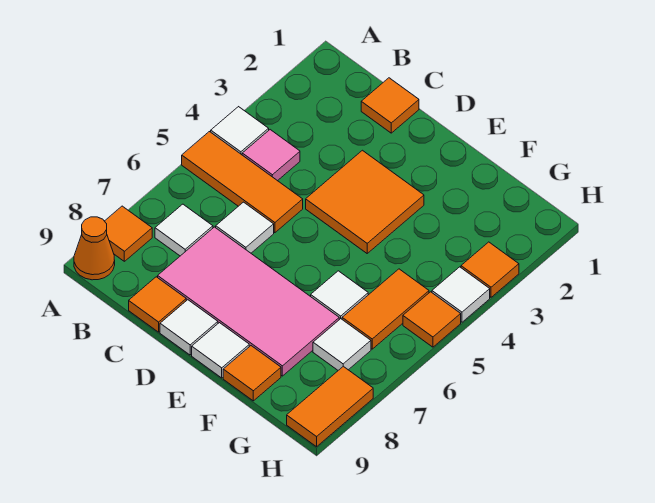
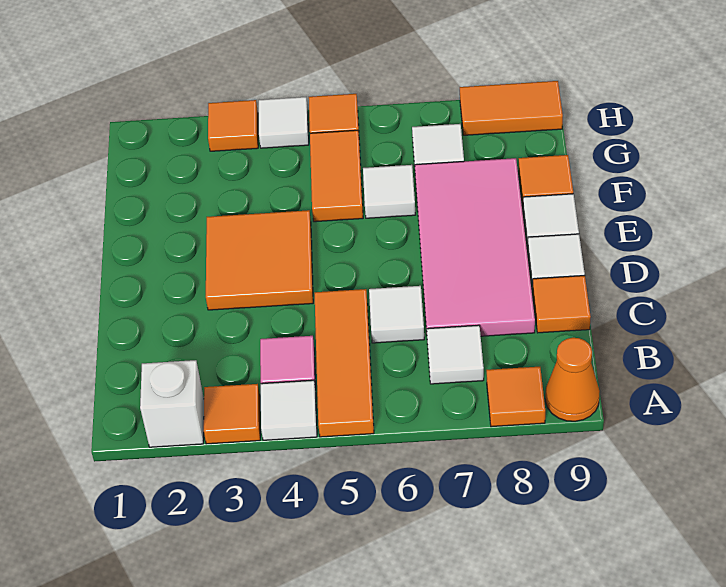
none -> white 1x1 brick [140,360,204,447]
orange 1x1 tile [361,78,419,133] -> orange 1x1 tile moved to [204,384,260,444]
orange 1x2 tile [342,269,429,349] -> orange 1x2 tile turned to [310,130,363,222]

